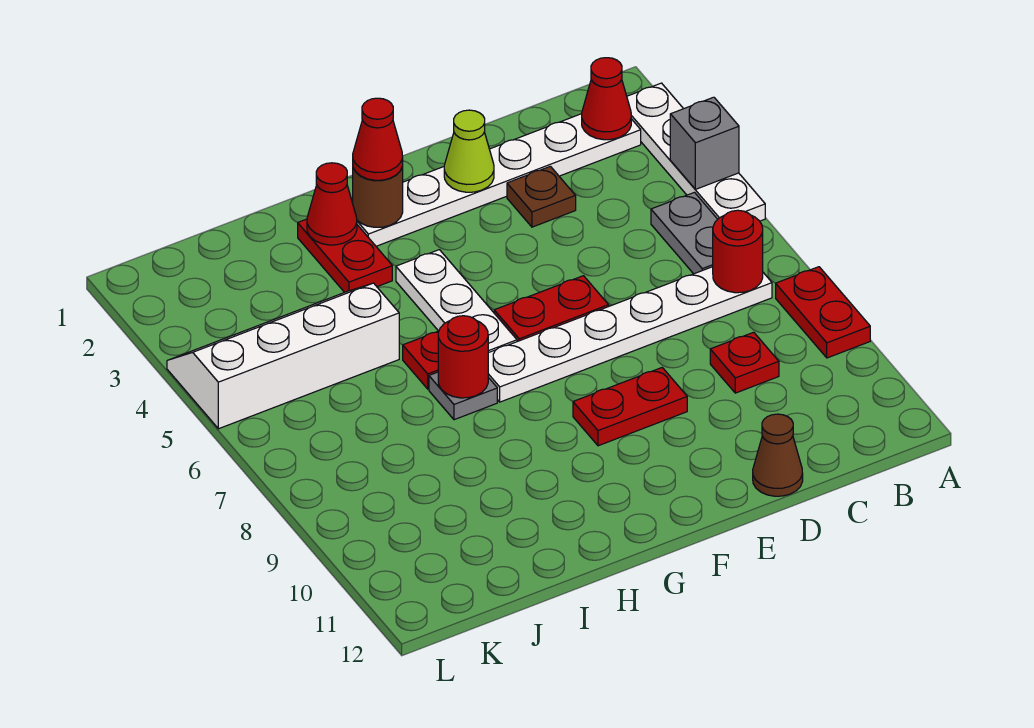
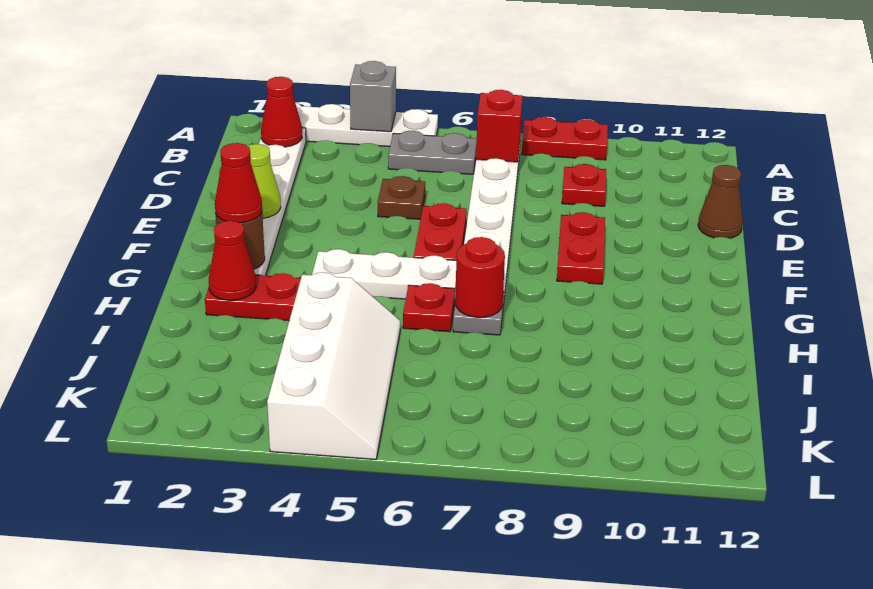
red 1x1 round brick [713,210,763,293] -> red 1x1 brick [476,90,523,162]
brown 1x1 plate [507,166,576,227] -> brown 1x1 plate moved to [378,176,425,219]
white 2x4 slope [167,283,399,429] -> white 2x4 slope turned to [267,272,400,460]

